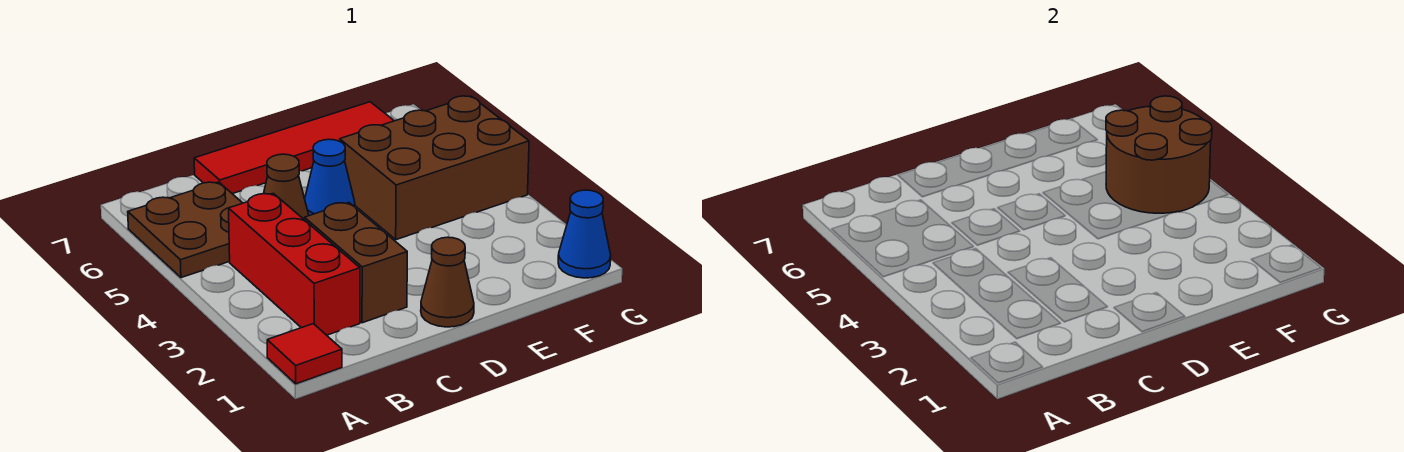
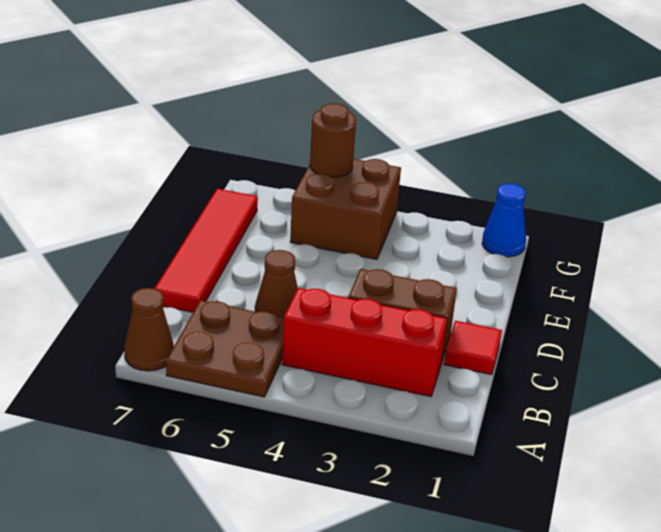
red 1x1 tile [267,324,342,384] -> red 1x1 tile moved to [444,321,502,375]
brown 1x1 cone [421,237,474,327] -> brown 1x1 cone moved to [124,288,174,371]
blue 1x1 cone [305,139,355,216] -> none
brown 2x3 brick [340,96,529,240] -> brown 2x2 brick [290,159,401,259]
brown 2x2 round brick [1106,96,1212,213] -> brown 1x1 round brick [310,103,356,177]

